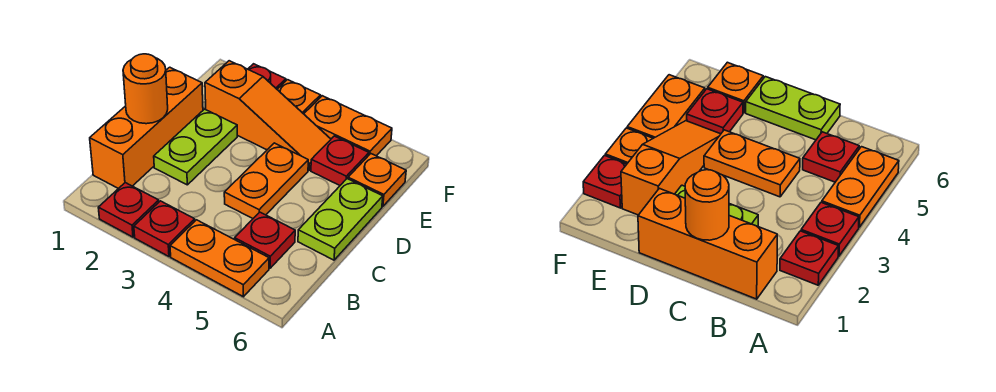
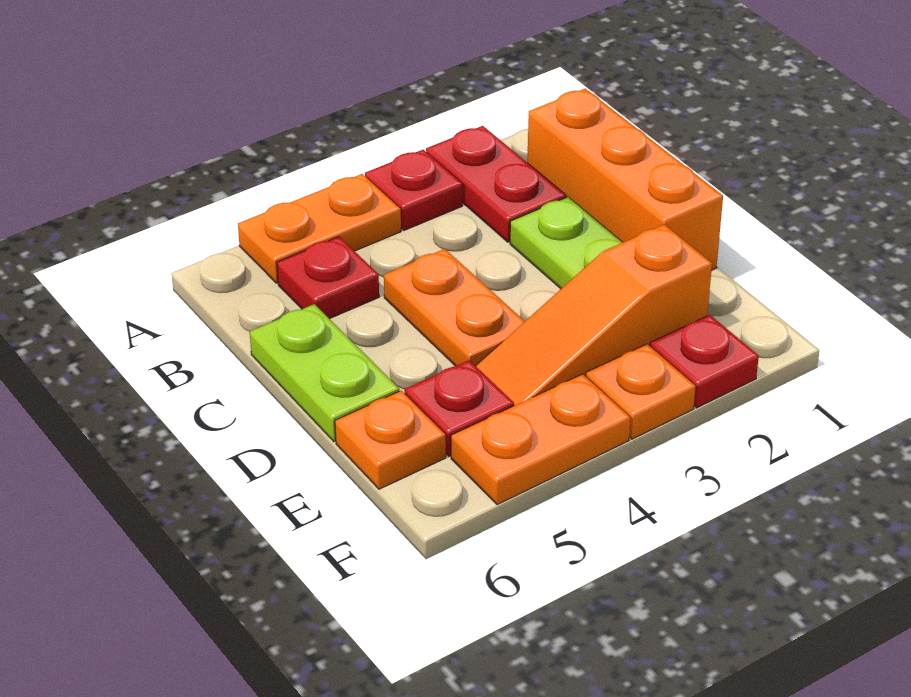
red 1x1 plate [98,183,159,237] -> red 1x2 plate [426,126,566,242]
orange 1x1 round brick [123,54,168,124] -> none

